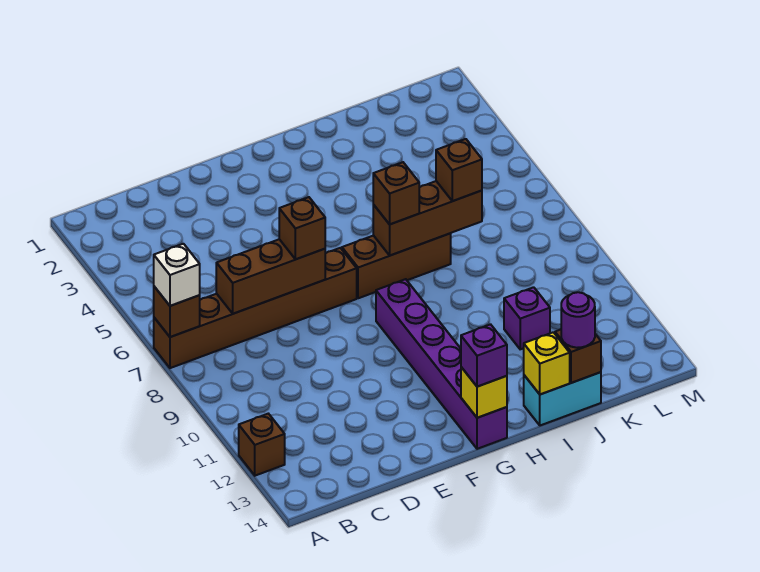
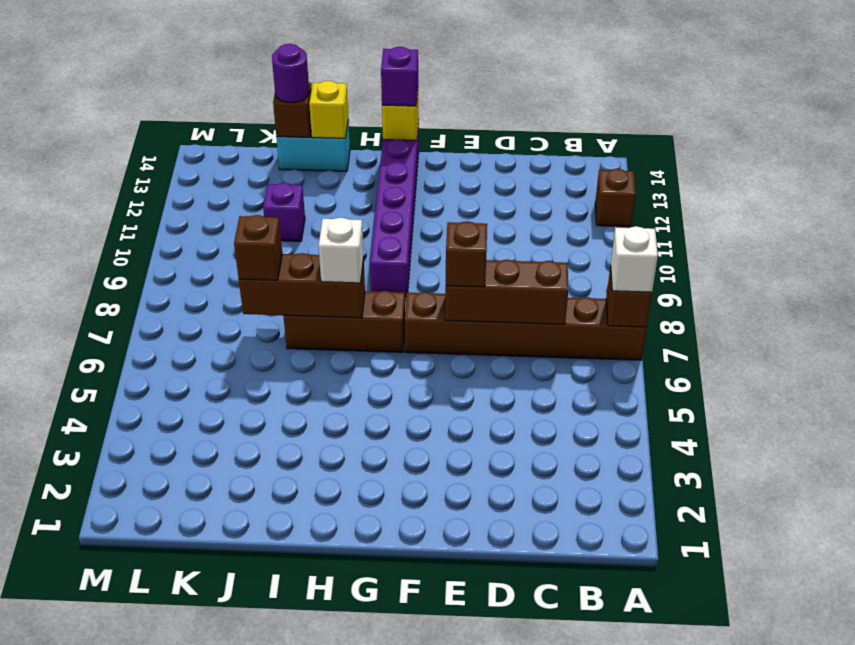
brown 1x1 brick [373,162,419,224] -> white 1x1 brick [319,218,364,283]

